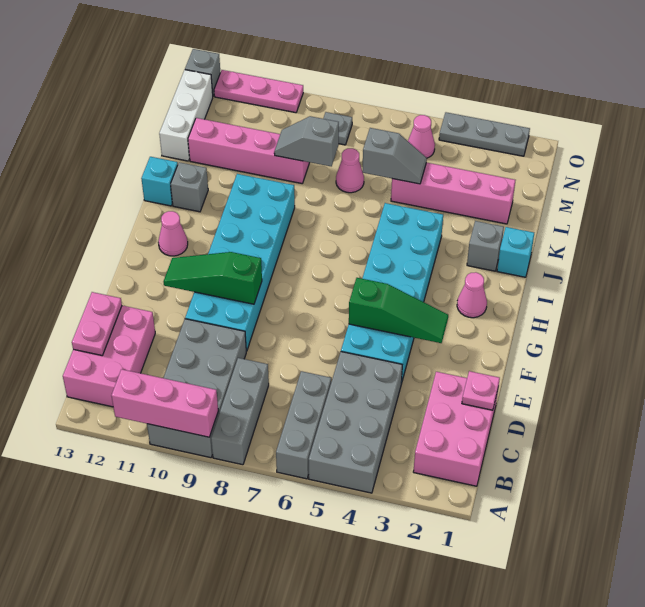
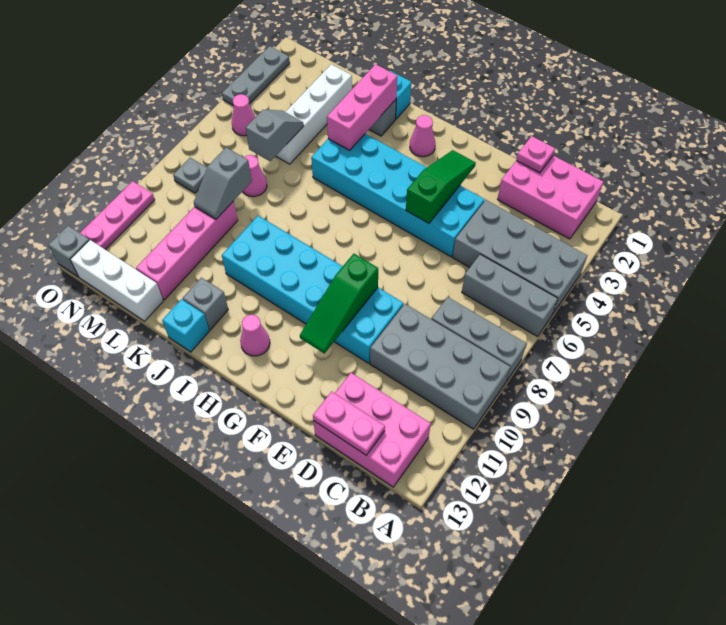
pink 1x3 brick [111,369,218,437] -> pink 1x3 brick moved to [327,64,397,150]
pink 1x4 brick [391,162,515,224] -> white 1x4 brick [276,64,352,164]

